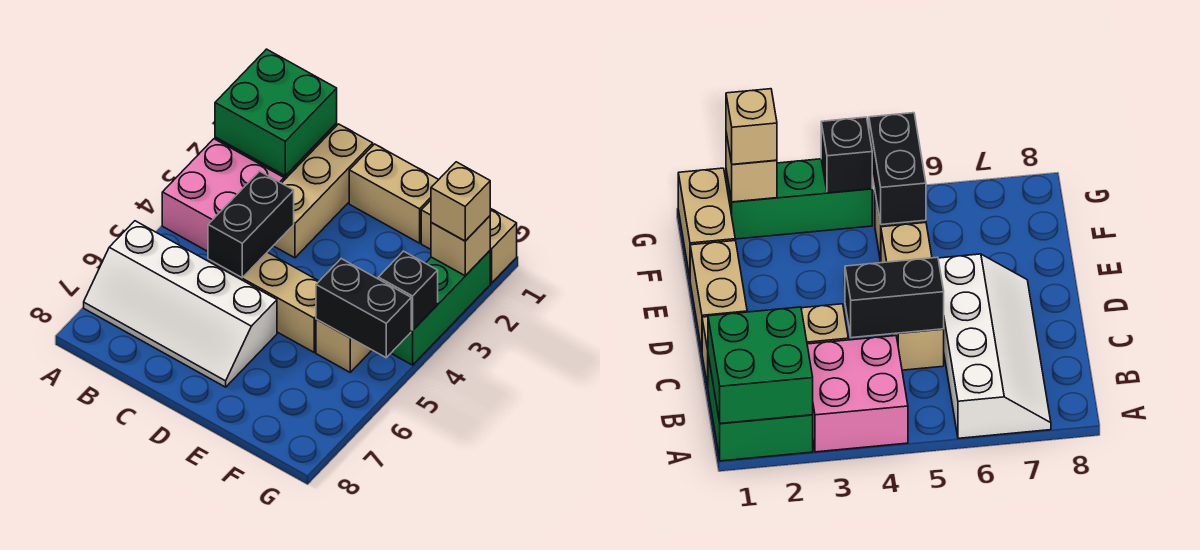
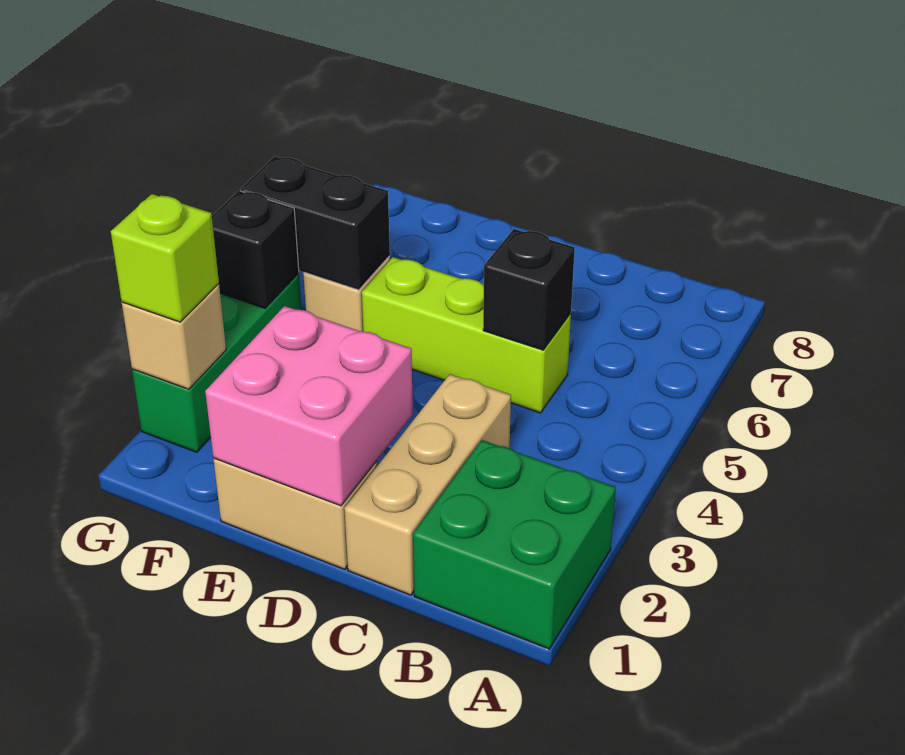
green 2x2 brick [215,49,337,176] -> none
pink 2x2 brick [162,139,284,251] -> pink 2x2 brick moved to [205,306,413,506]
white 2x4 slope [84,221,277,387] -> none
black 1x2 brick [208,171,294,278] -> black 1x1 brick [483,229,575,350]
tan 1x3 brick [208,252,319,352] -> lime 1x3 brick [362,257,571,413]
tan 1x2 brick [421,200,517,283] -> none
tan 1x1 brick [431,162,490,241] -> lime 1x1 brick [111,194,219,322]

